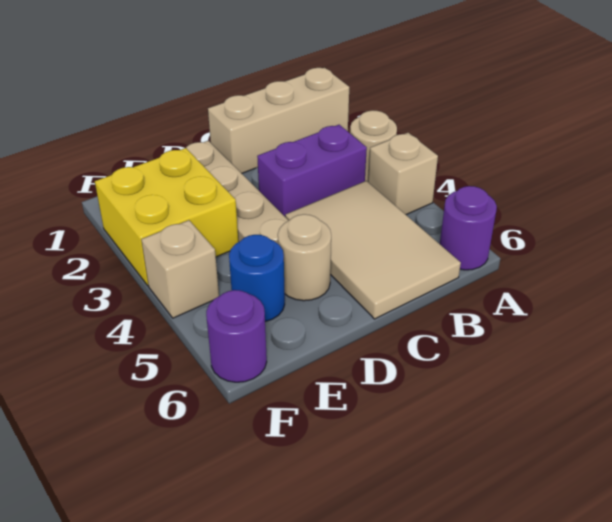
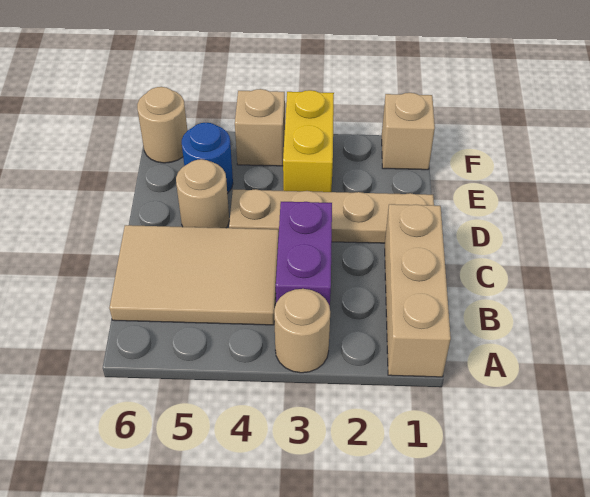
tan 1x1 brick [368,133,438,215] -> tan 1x1 brick moved to [382,93,435,170]
purple 1x1 round brick [440,186,497,270] -> none
yellow 2x2 brick [95,148,238,286] -> yellow 1x2 brick [283,90,334,192]
purple 1x1 round brick [206,290,267,382] -> tan 1x1 round brick [137,87,187,163]

